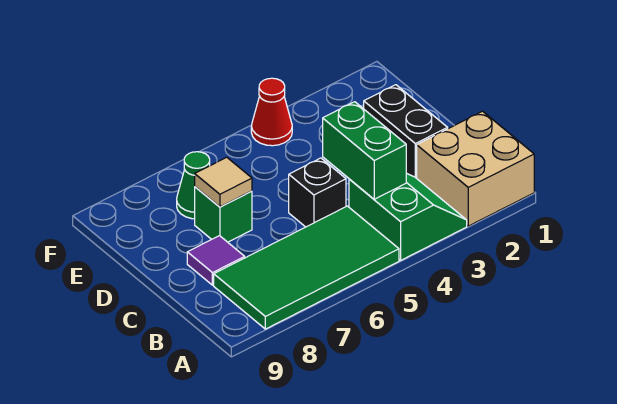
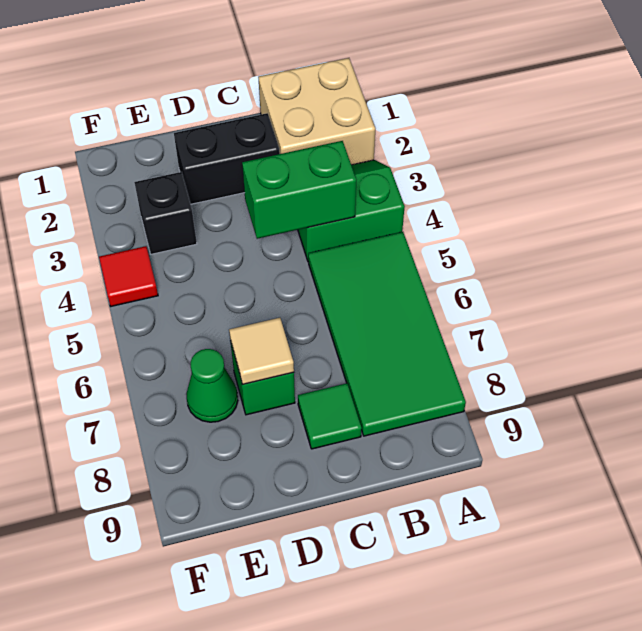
black 1x1 brick [289,158,346,227] -> black 1x1 brick moved to [134,172,197,254]
purple 1x1 tile [187,236,245,285] -> green 1x1 tile [298,383,362,449]
red 1x1 cone [251,78,292,146] -> red 1x1 tile [99,246,158,306]

